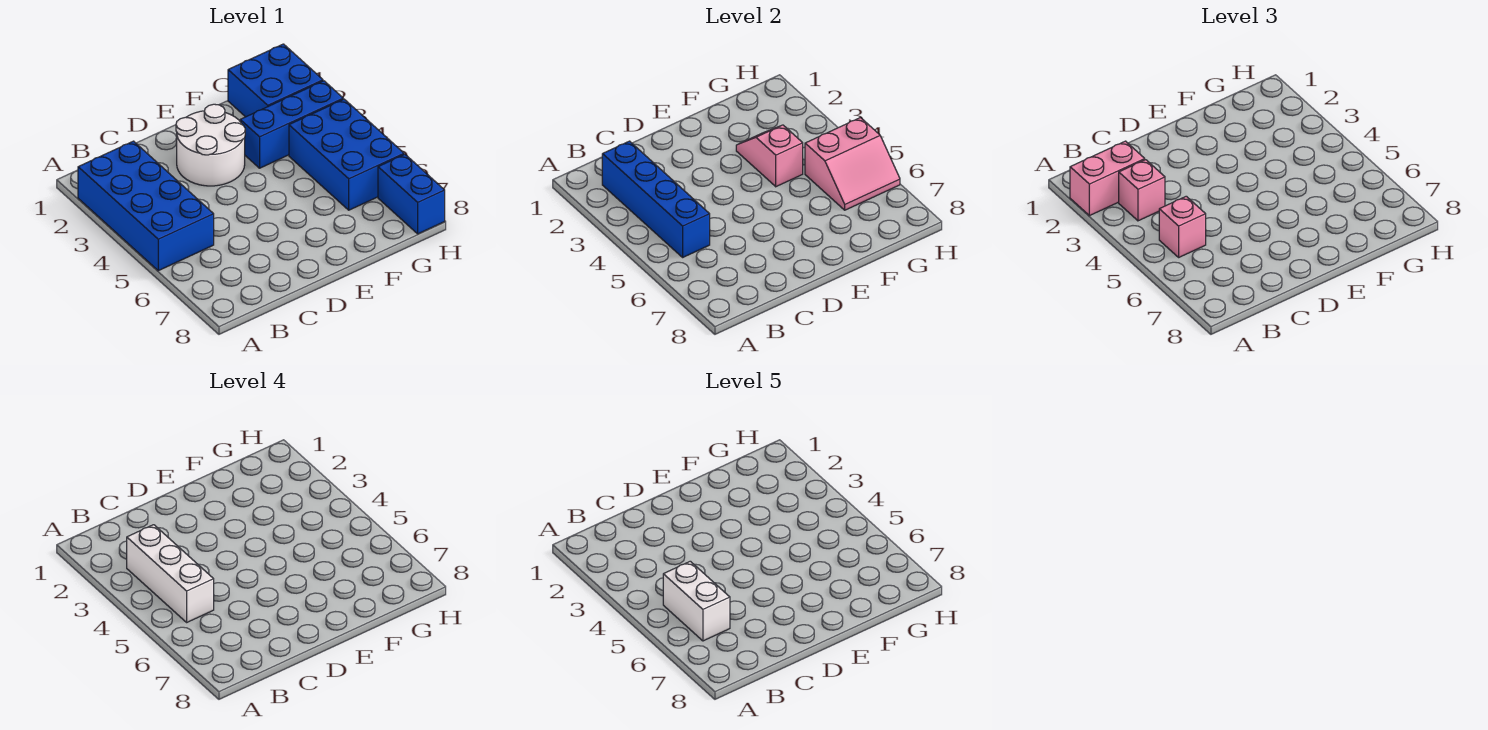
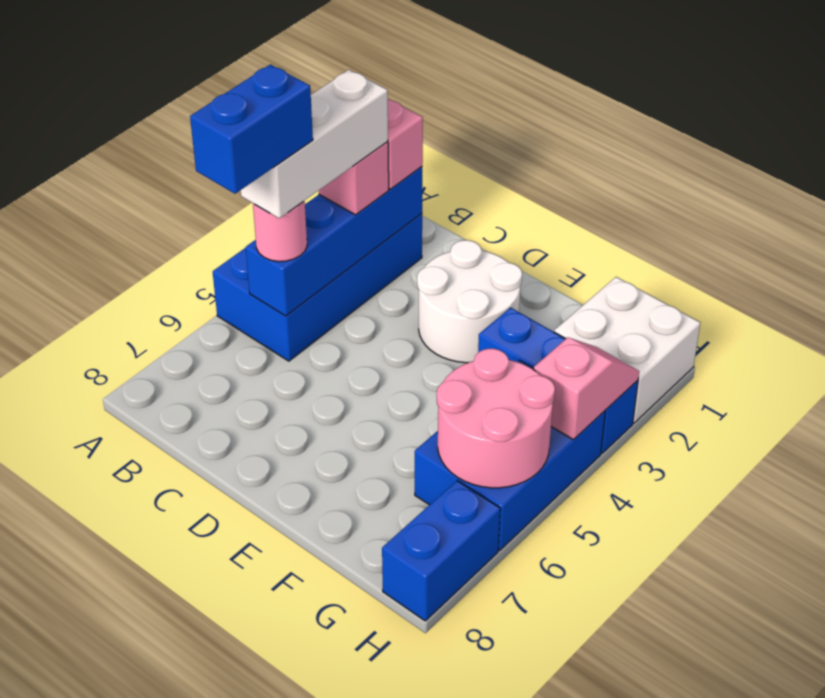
pink 1x1 brick [1159,196,1206,257] -> pink 1x1 round brick [253,201,307,262]
white 1x2 brick [663,561,730,641] -> blue 1x2 brick [190,64,313,194]
pink 1x2 slope [736,125,803,187] -> pink 1x2 slope moved to [534,337,639,440]
blue 2x2 brick [228,44,323,117] -> white 2x2 brick [554,277,700,423]
pink 2x2 slope [805,118,900,210] -> pink 2x2 round brick [437,349,555,488]

